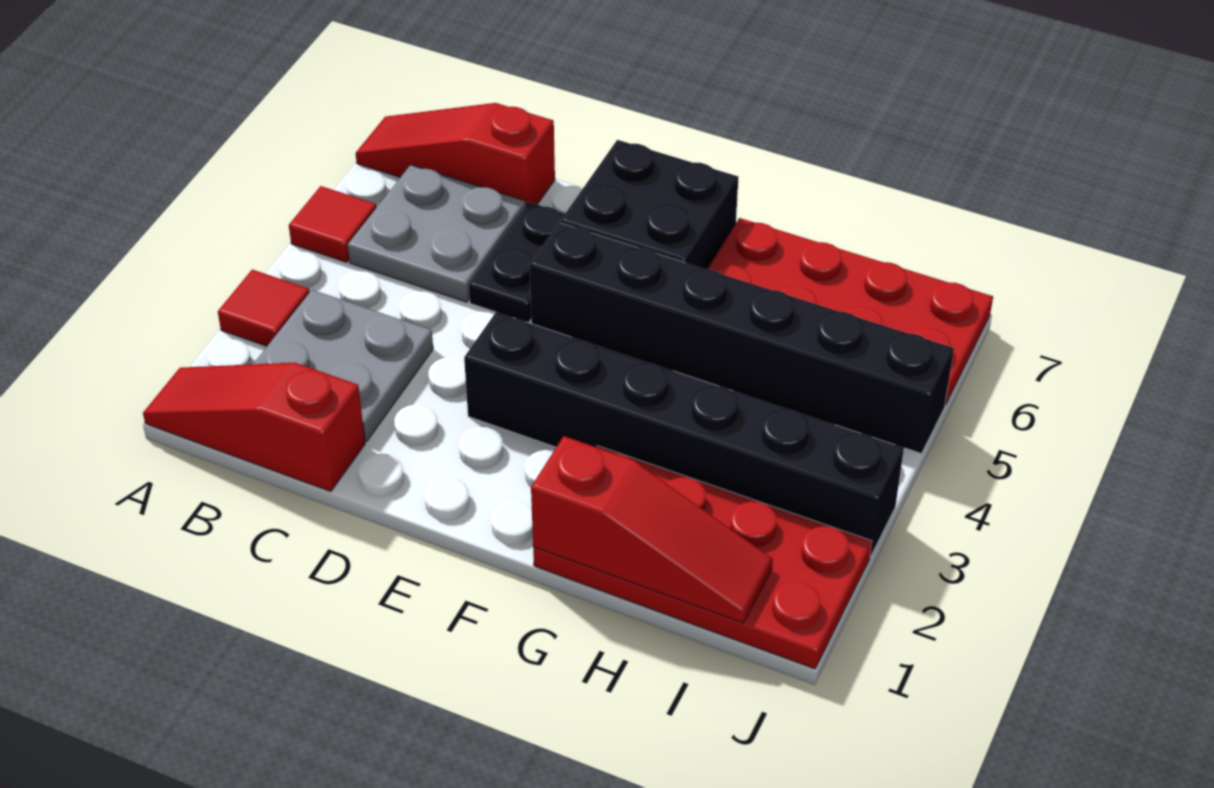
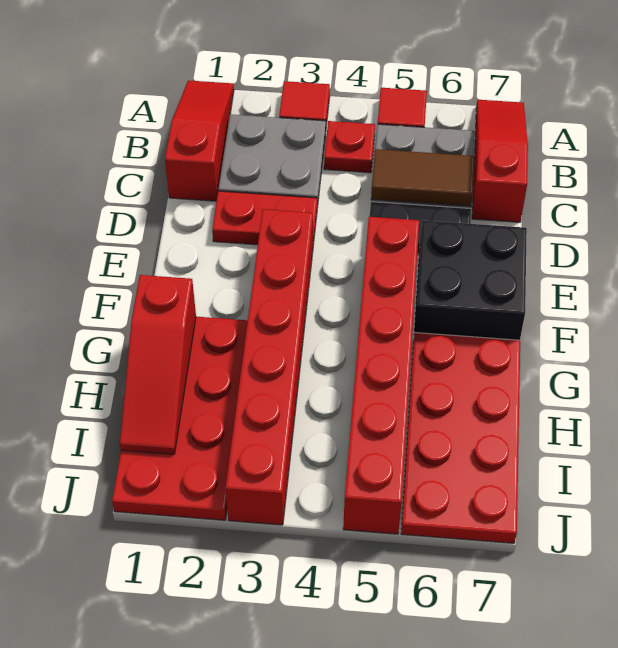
none -> red 1x1 plate [324,121,375,173]
none -> brown 1x2 tile [371,149,474,206]
none -> red 1x2 plate [212,191,317,245]
black 1x6 brick [464,312,904,557] -> red 1x6 brick [226,209,313,525]
black 1x6 brick [530,223,954,454] -> red 1x6 brick [343,217,419,534]

